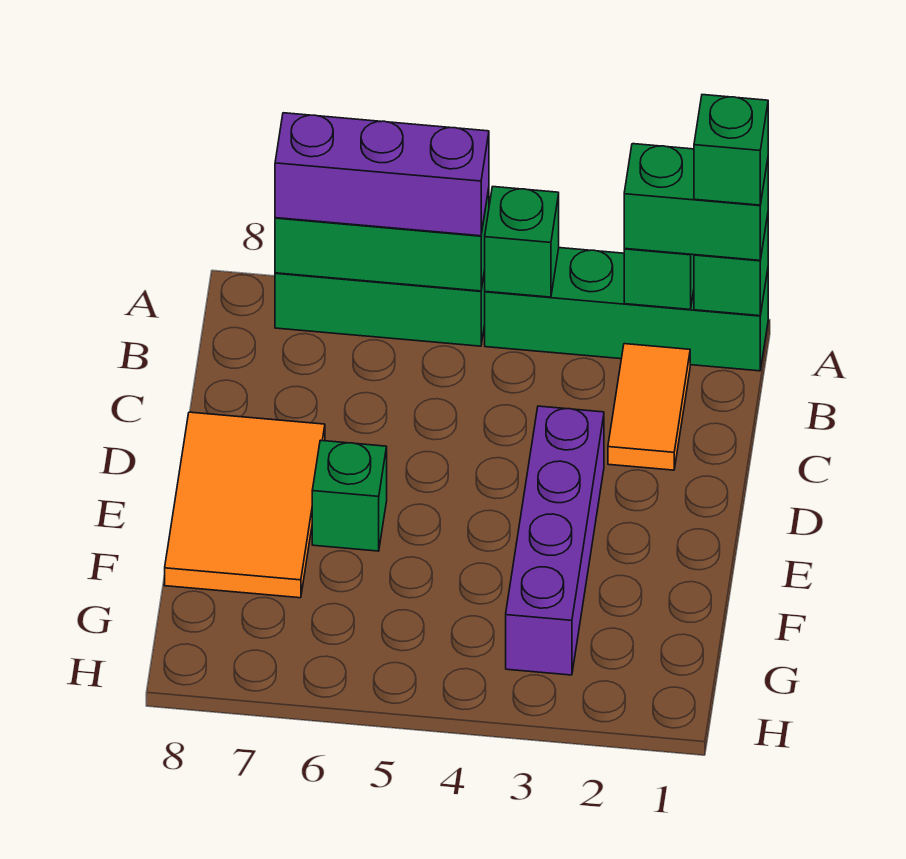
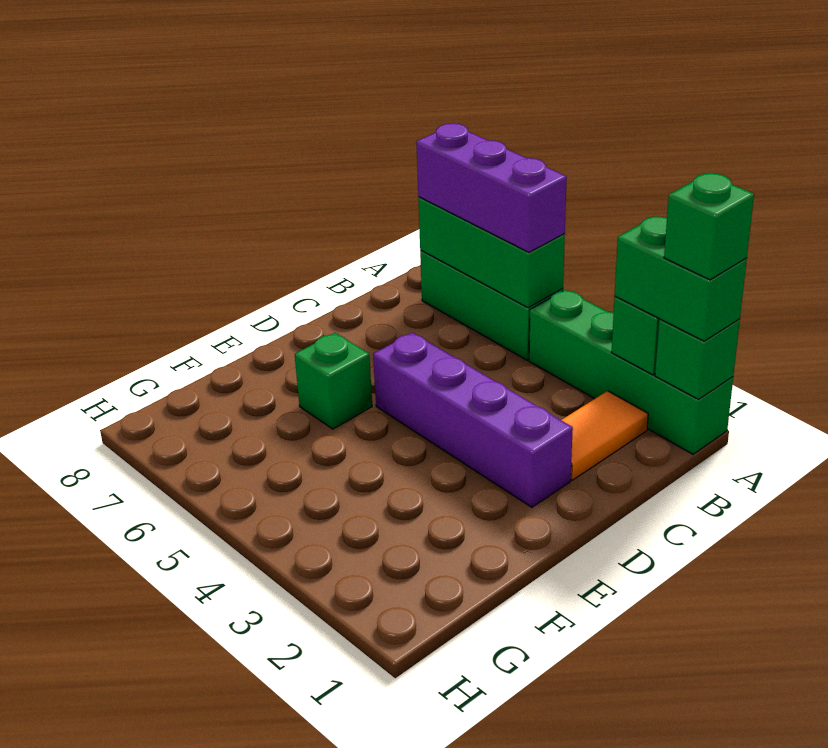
green 1x1 brick [484,187,559,297] -> none
purple 1x4 brick [506,406,604,675] -> purple 1x4 brick turned to [373,333,573,507]
orange 2x3 tile [165,412,325,598] -> none

